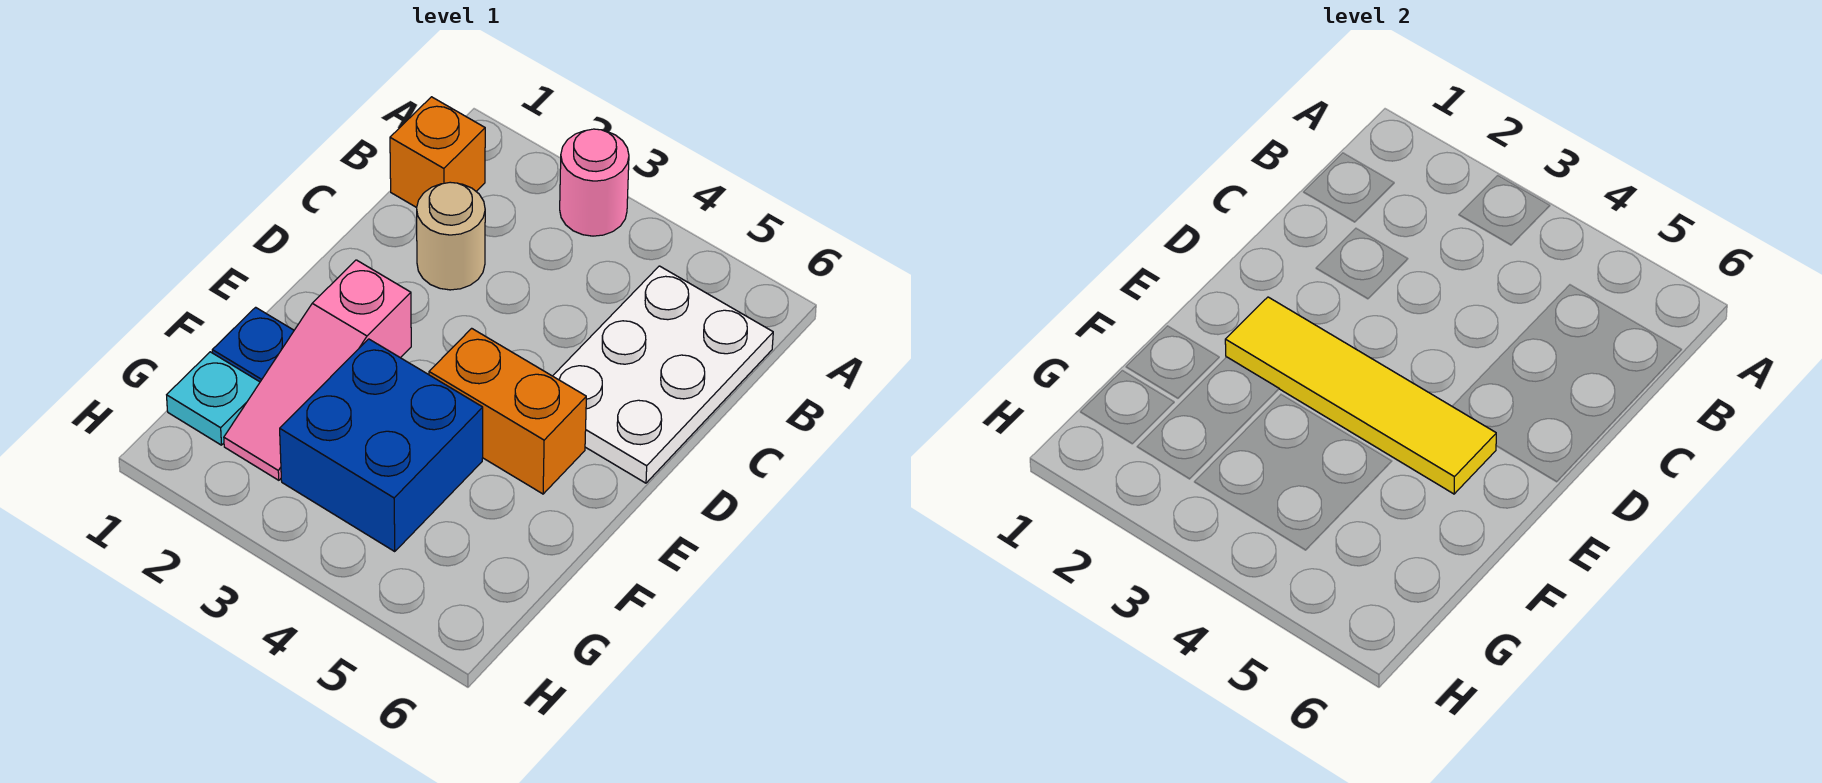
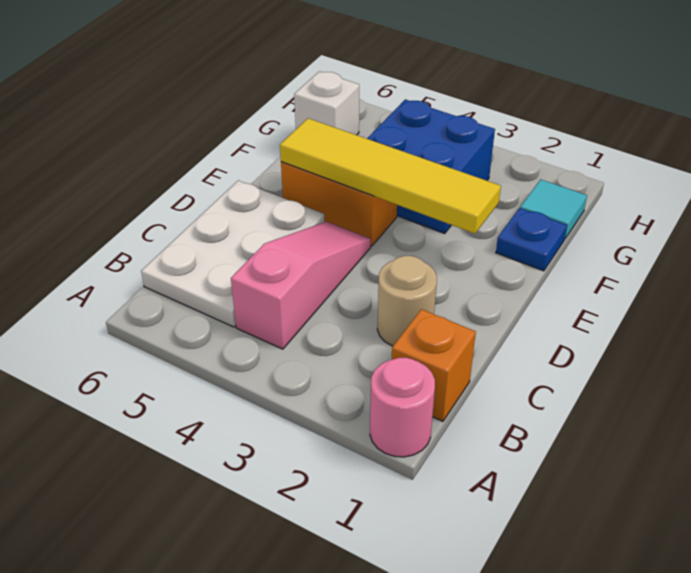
pink 1x1 round brick [560,129,629,236] -> pink 1x1 round brick moved to [370,358,435,457]
pink 1x3 slope [224,260,411,480] -> pink 1x3 slope moved to [231,222,371,349]
cyan 1x1 plate [167,352,260,445] -> cyan 1x1 tile [520,180,587,238]
none -> white 1x1 brick [294,71,359,135]

